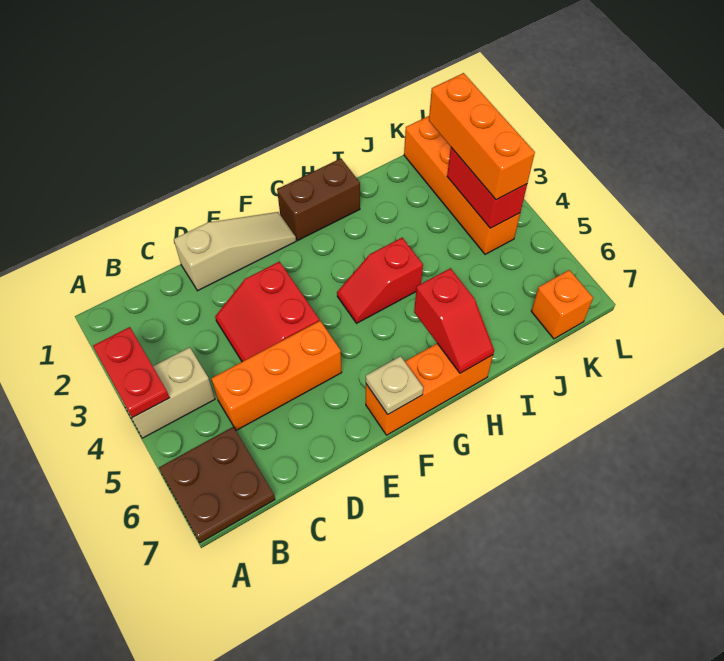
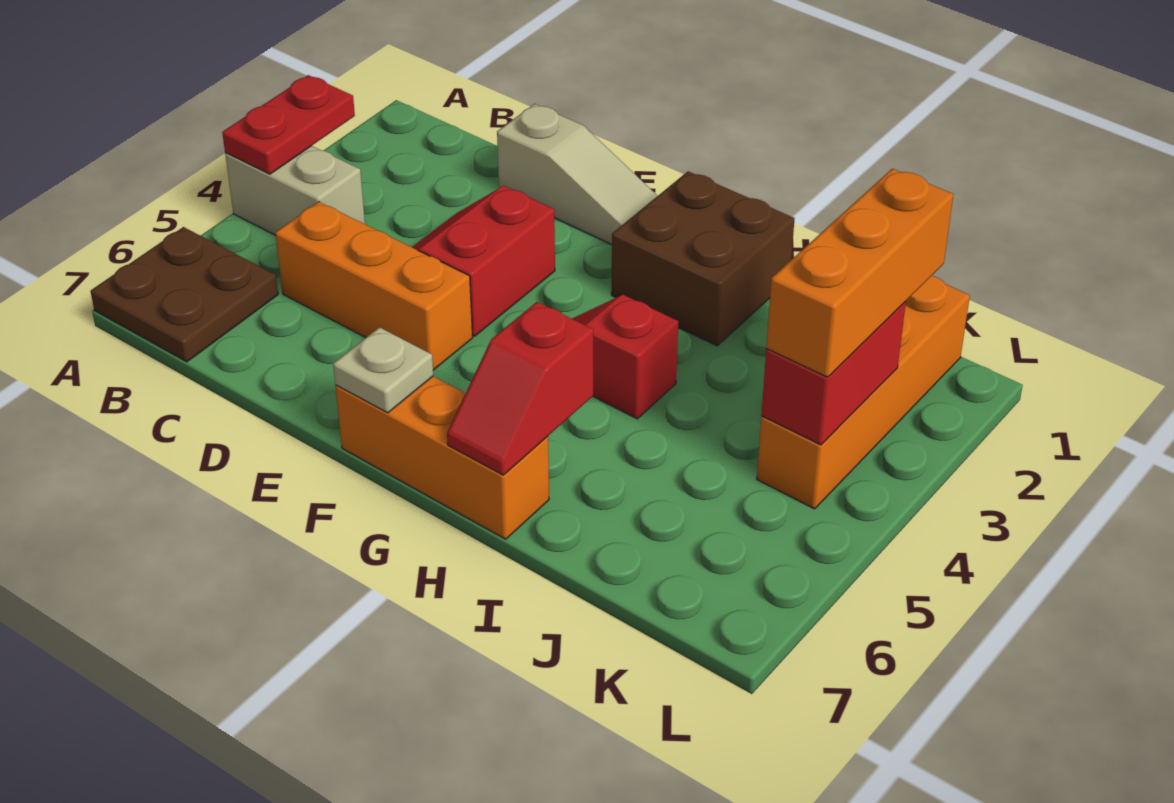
brown 1x2 brick [277,158,360,240] -> brown 2x2 brick [611,171,795,346]
orange 1x1 brick [531,270,593,339] -> none

